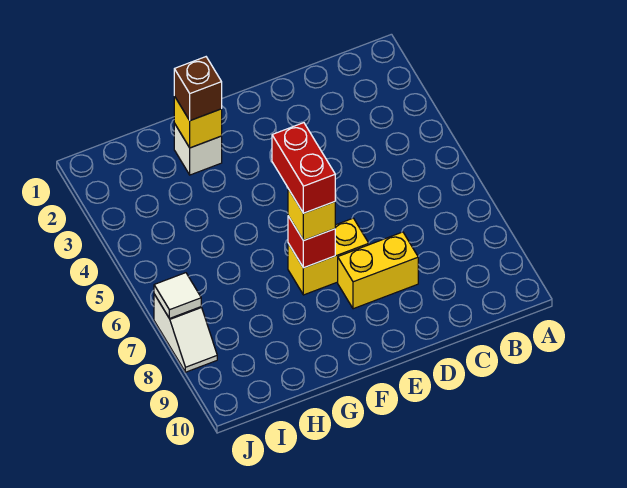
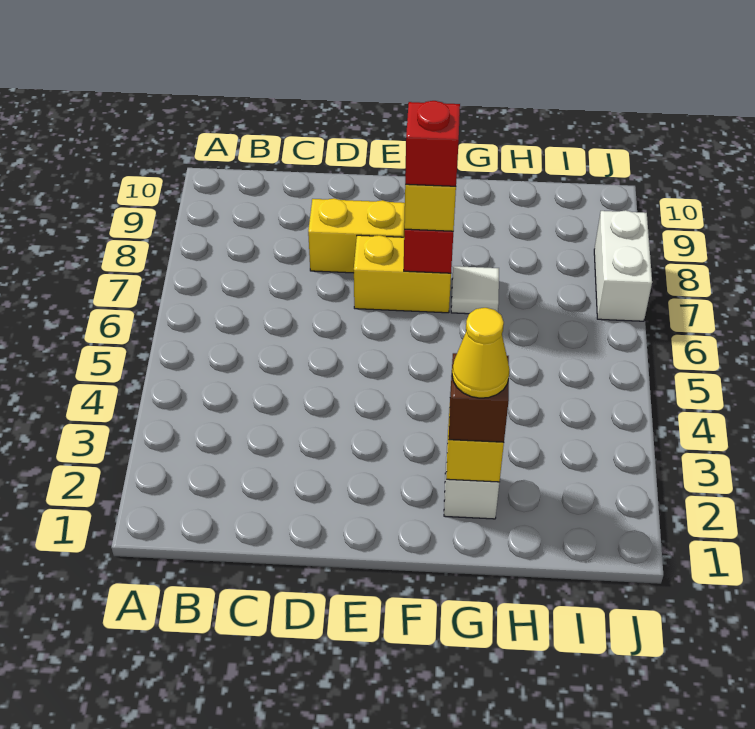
red 1x2 brick [272,123,335,213] -> red 1x1 brick [405,101,460,186]
none -> yellow 1x1 cone [452,308,510,398]
white 1x2 slope [154,294,217,372] -> white 1x2 brick [594,210,652,321]
white 1x1 tile [154,273,201,319] -> white 1x1 tile moved to [451,266,499,314]

